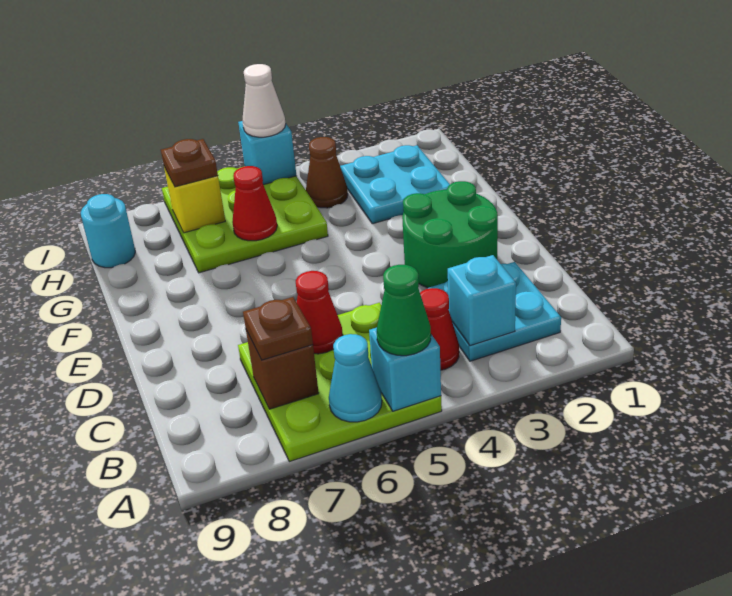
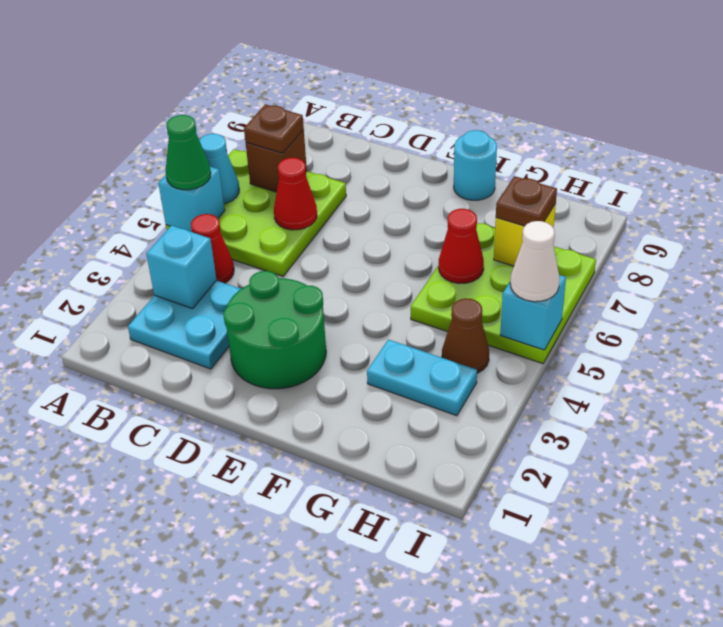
cyan 2x2 plate [340,145,450,224] -> cyan 1x2 plate [367,339,477,416]
cyan 1x1 round brick [81,194,135,268] -> cyan 1x1 round brick moved to [454,130,497,200]

